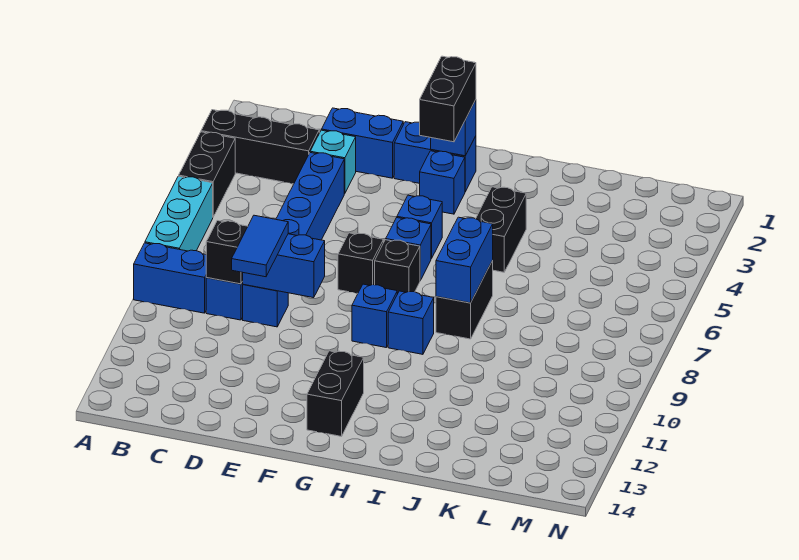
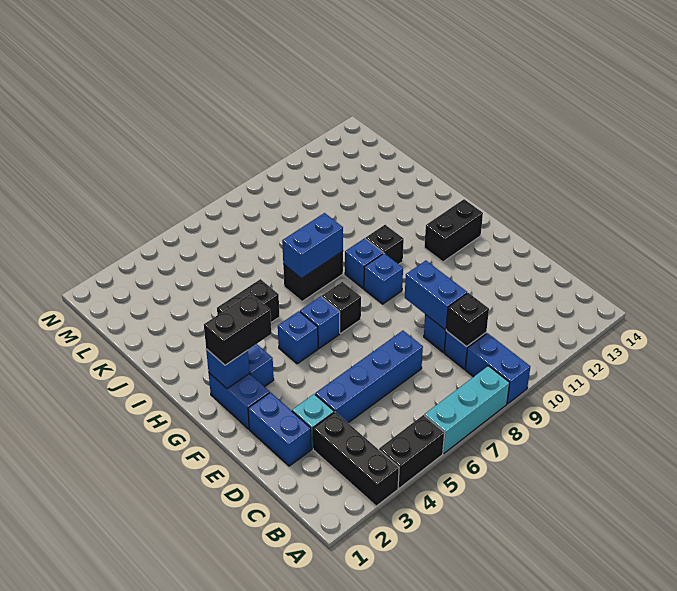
blue 1x2 tile [232,215,288,277] -> none
black 1x1 brick [338,233,383,294] -> black 1x1 brick moved to [366,225,404,264]

